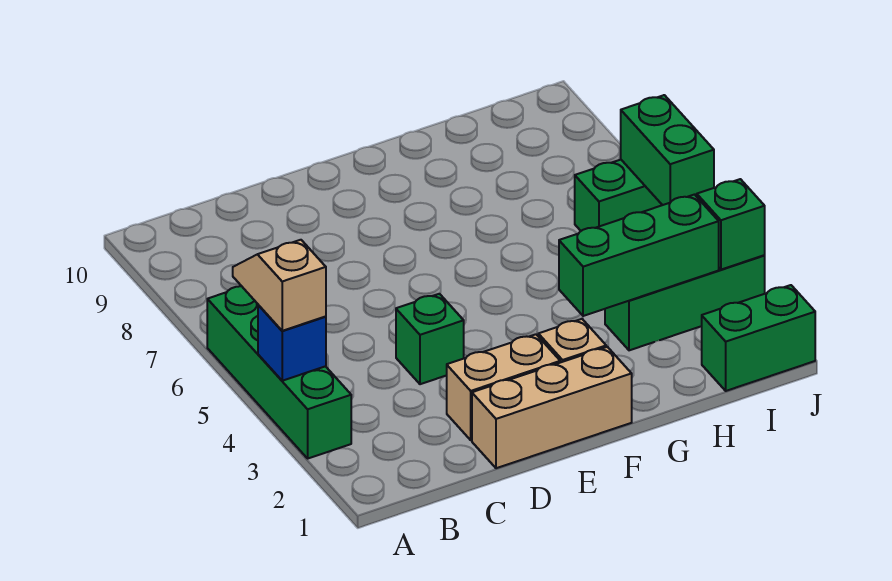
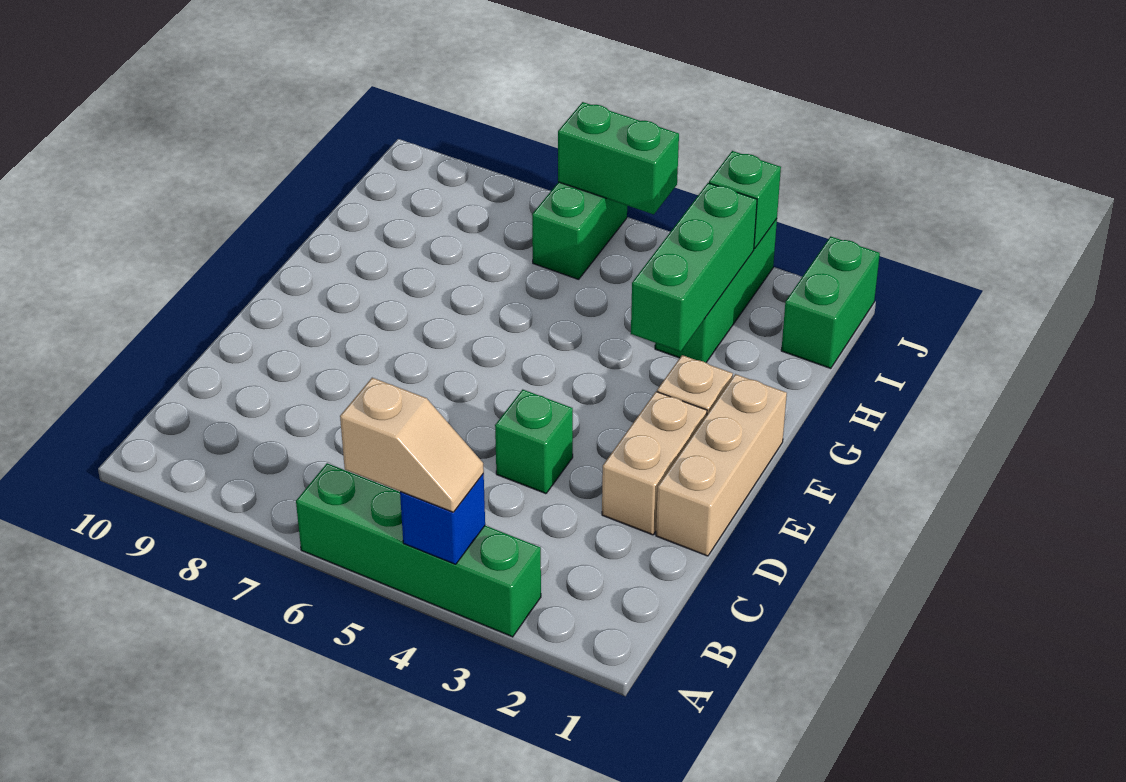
tan 1x2 slope [233,240,326,331] -> tan 1x2 slope turned to [340,378,484,512]

